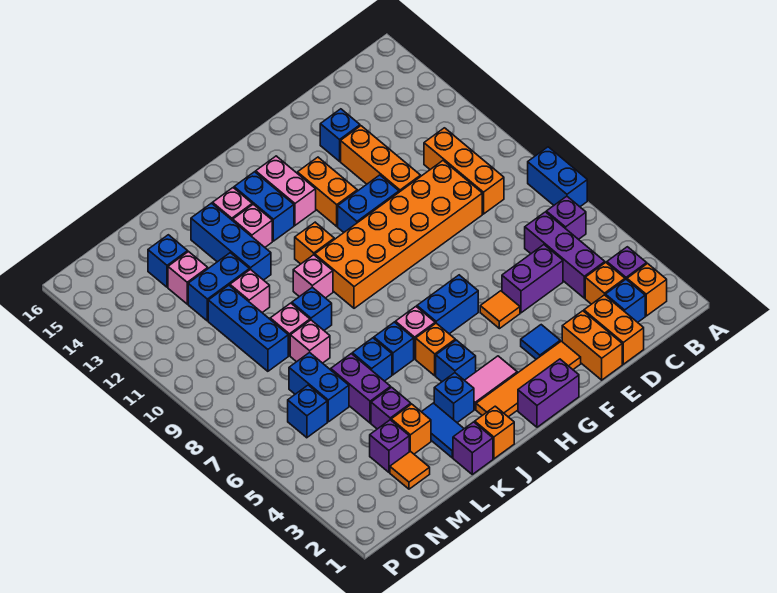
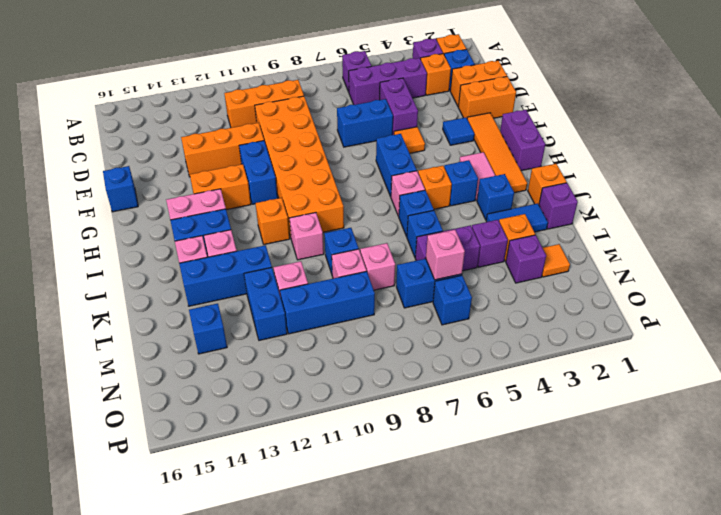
blue 1x2 brick [528,147,587,207] -> blue 1x2 brick moved to [337,99,393,147]
blue 1x1 brick [320,109,360,161] -> blue 1x1 brick moved to [103,166,138,212]
pink 1x1 brick [168,252,208,304] -> pink 1x1 brick moved to [426,230,465,280]

